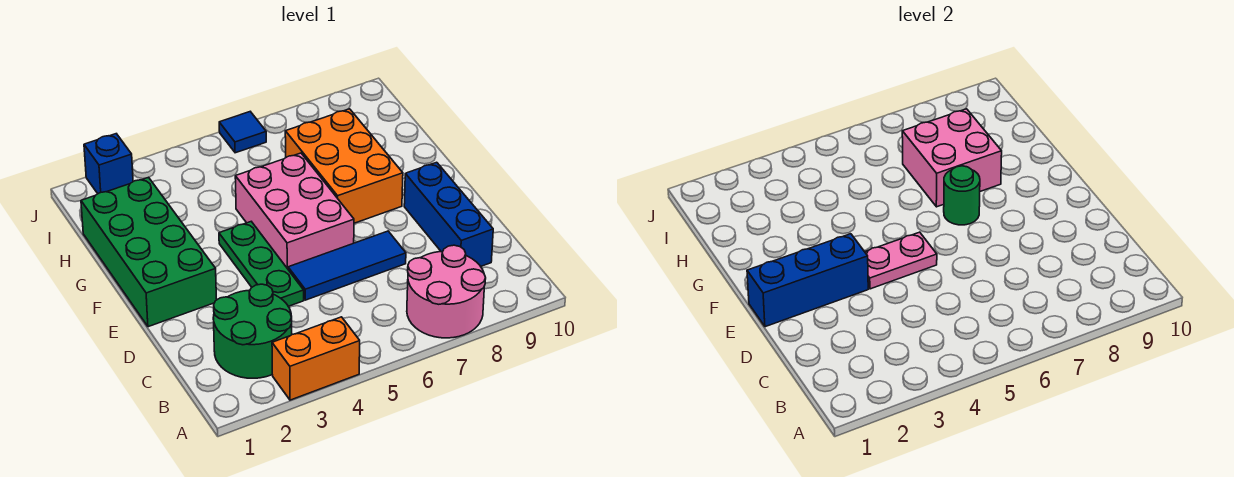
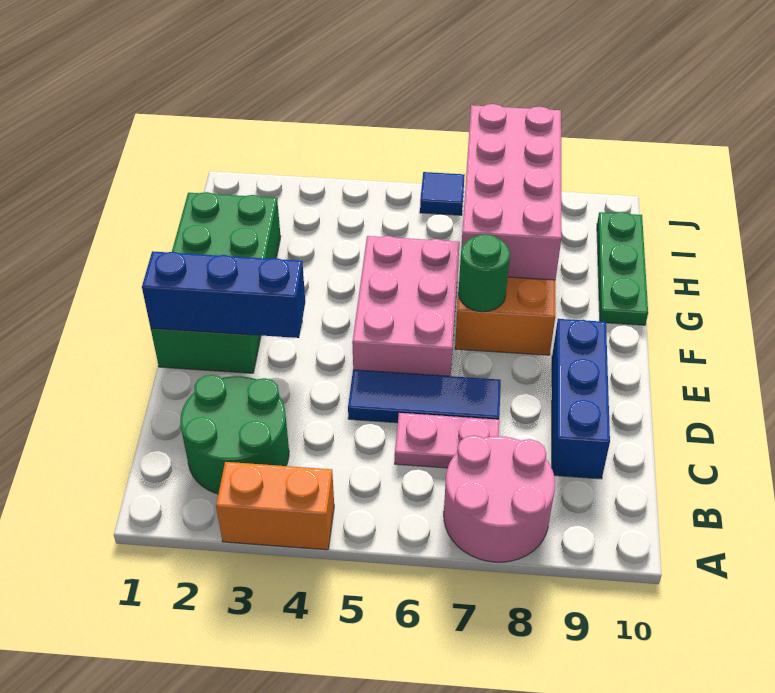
green 1x3 plate [219,222,304,306] -> green 1x3 plate moved to [597,212,648,325]
pink 1x2 plate [865,232,937,289] -> pink 1x2 plate moved to [395,413,499,468]
pink 2x2 brick [902,109,1002,207] -> pink 2x4 brick [461,104,562,280]
blue 1x1 brick [84,134,133,194] -> none

